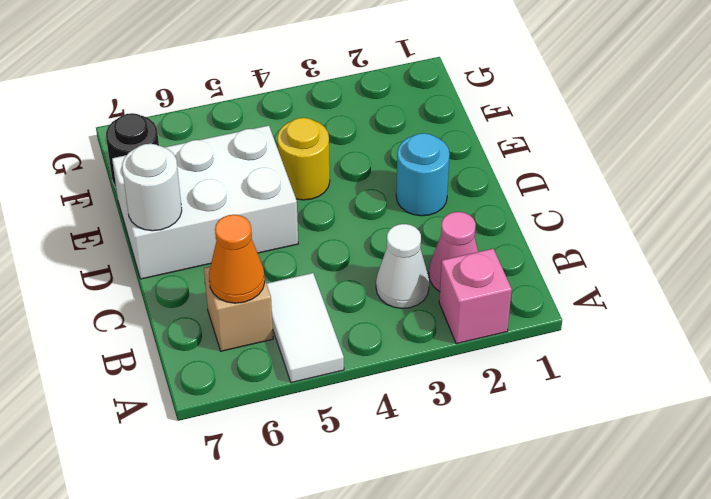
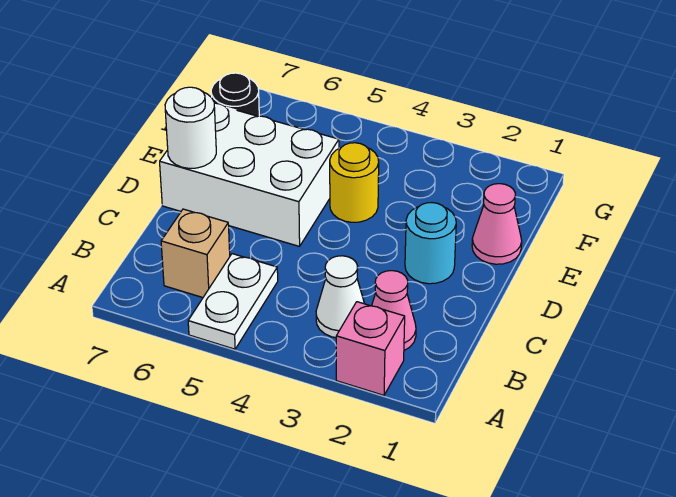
white 1x2 tile [267,273,344,383] -> white 1x2 plate [188,254,278,349]
orange 1x1 cone [209,215,265,303] -> none
none -> pink 1x1 cone [472,184,522,264]

